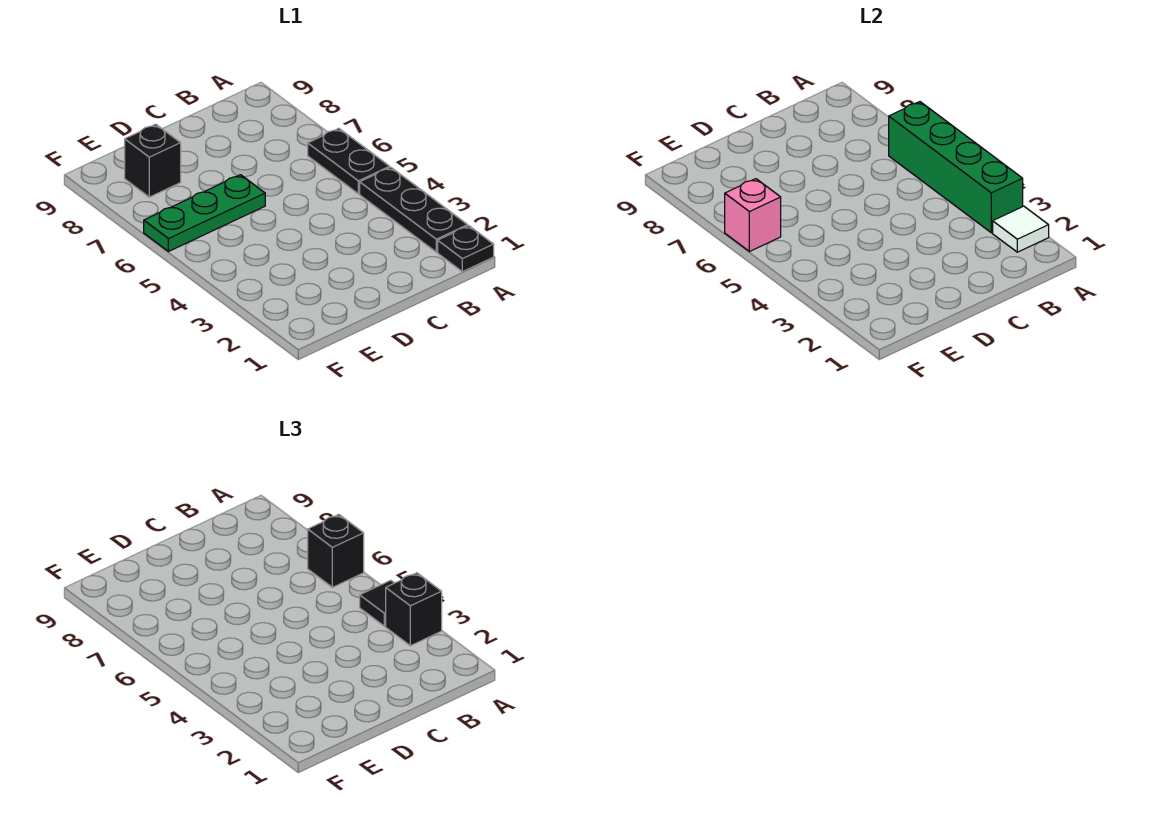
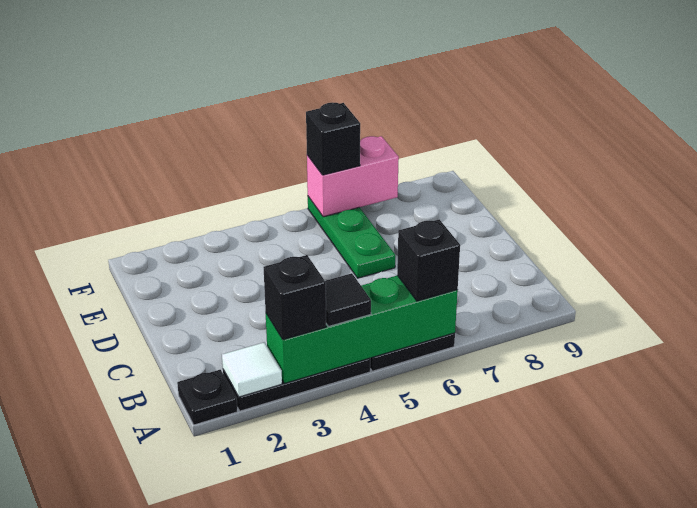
black 1x1 brick [125,124,181,197] -> black 1x1 brick moved to [306,103,360,175]
pink 1x1 brick [725,179,781,252] -> pink 1x2 brick [307,136,399,217]

